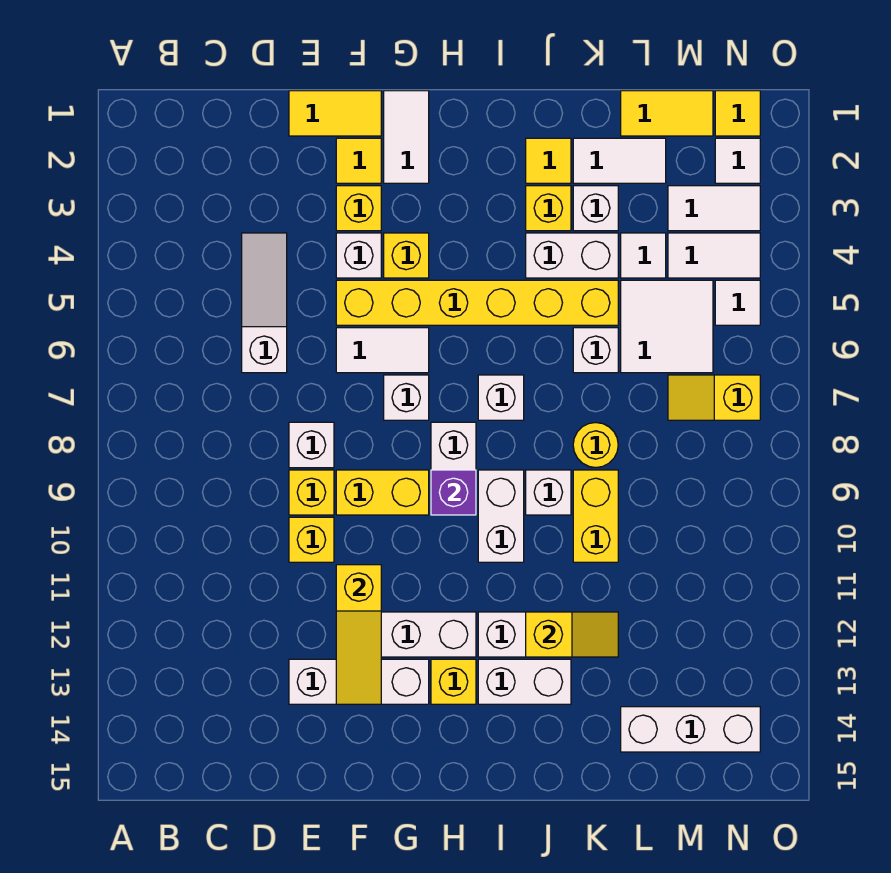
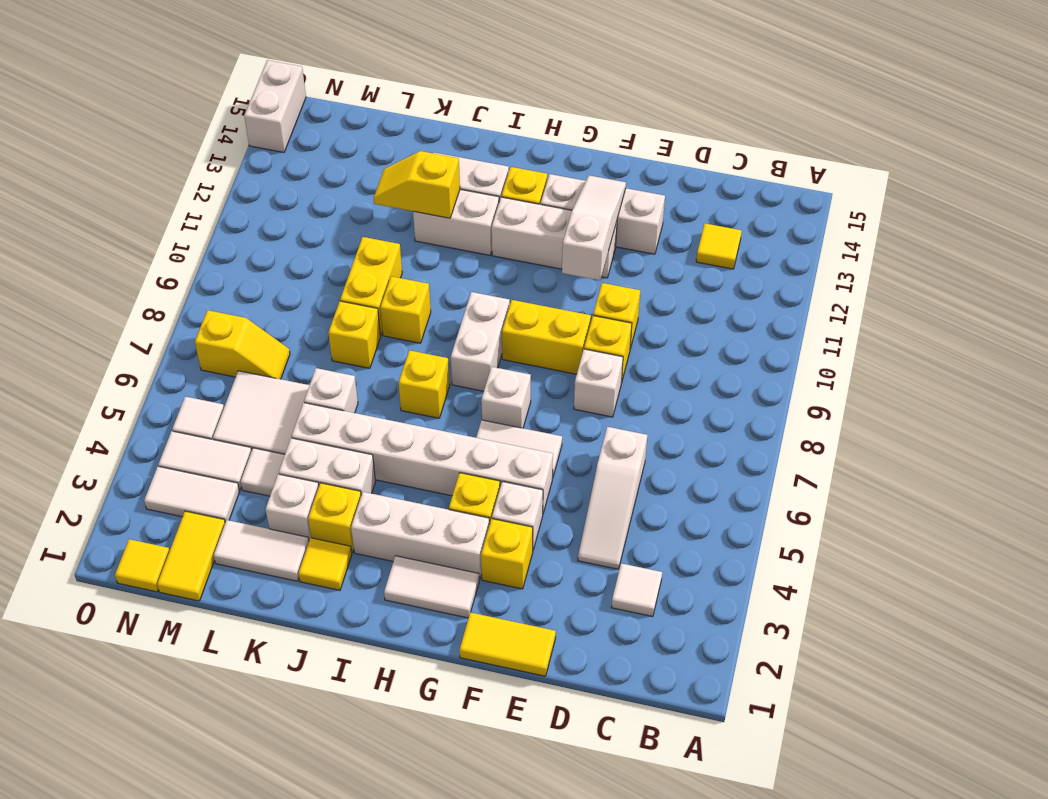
yellow 1x1 tile [336,138,381,183] -> yellow 1x1 tile moved to [696,224,742,269]
yellow 1x6 brick [336,280,618,325] -> white 1x6 brick [291,403,553,513]
yellow 1x3 slope [336,565,381,704] -> white 1x3 slope [562,175,626,280]
white 1x2 tile [384,91,429,183] -> white 1x2 tile turned to [384,556,479,618]
purple 1x1 brick [431,470,476,515] -> none
white 1x1 brick [478,375,524,420] -> yellow 1x1 brick [398,350,450,418]
white 1x2 brick [478,470,524,562] -> white 1x2 brick moved to [244,60,306,152]
white 1x1 brick [526,470,571,515] -> yellow 1x1 brick [380,276,431,343]
yellow 1x1 round brick [573,423,618,468] -> yellow 1x1 brick [328,301,381,368]
yellow 1x2 tile [621,91,713,136] -> yellow 1x2 tile turned to [157,511,225,601]
white 1x3 brick [621,707,760,752] -> white 1x3 brick moved to [351,492,490,580]
white 1x1 tile [715,138,760,183] -> white 1x1 tile moved to [611,563,662,617]

